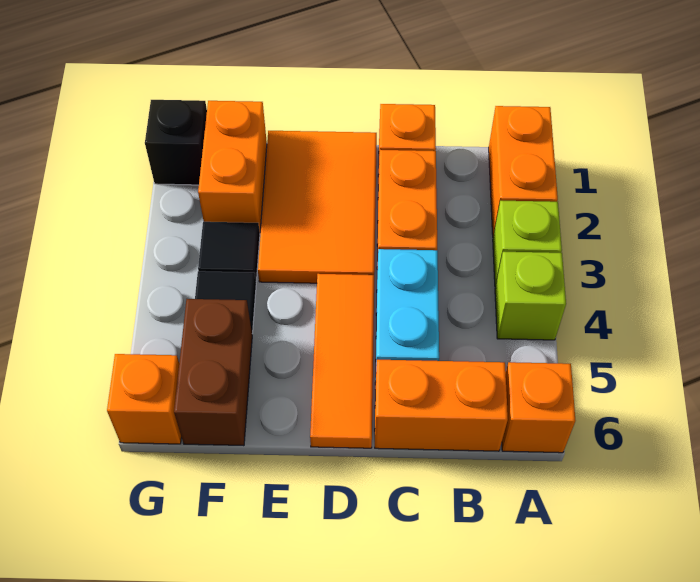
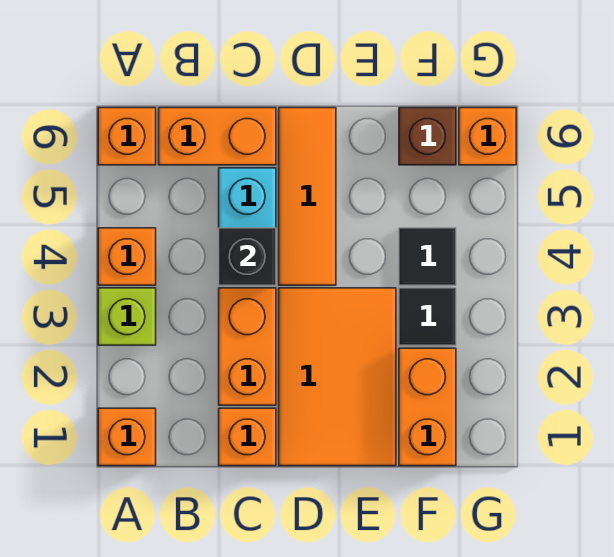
orange 1x2 brick [489,106,558,236] -> orange 1x1 brick [98,408,156,466]
lime 1x1 brick [495,252,566,340] -> orange 1x1 brick [98,228,156,285]
brown 1x2 brick [174,299,252,446] -> brown 1x1 brick [399,108,456,165]
black 1x1 brick [145,100,207,185] -> black 1x1 brick moved to [219,228,276,285]

